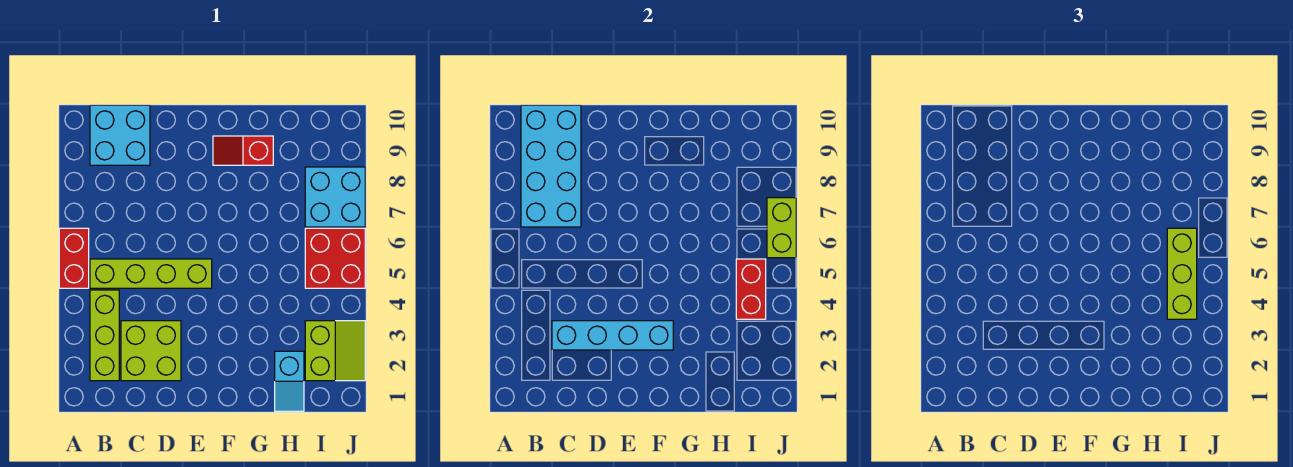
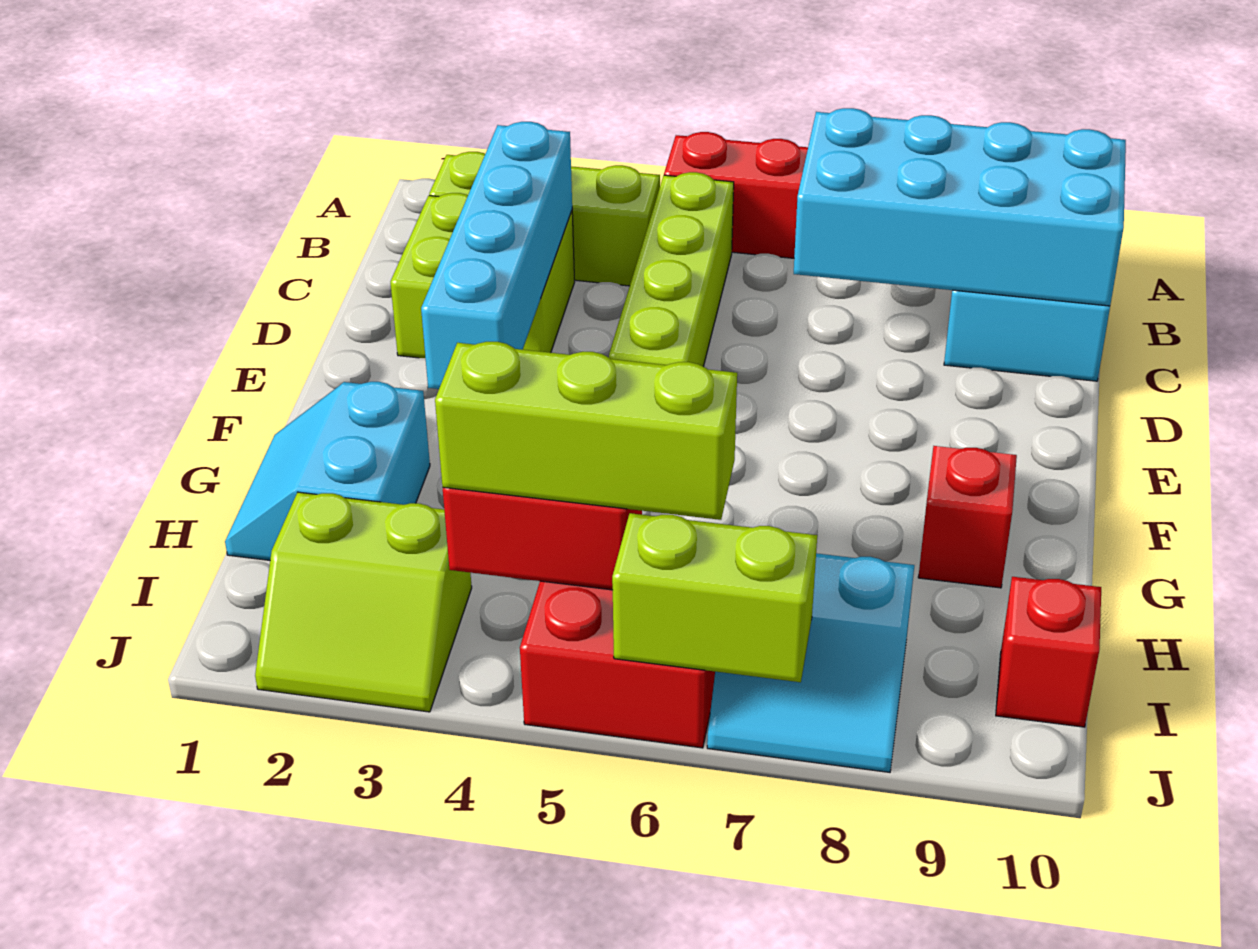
cyan 1x2 slope [275,351,304,411] -> cyan 2x2 slope [225,382,430,560]
cyan 2x2 brick [305,167,365,227] -> cyan 2x2 slope [707,553,914,772]
none -> red 1x1 brick [996,577,1101,727]

